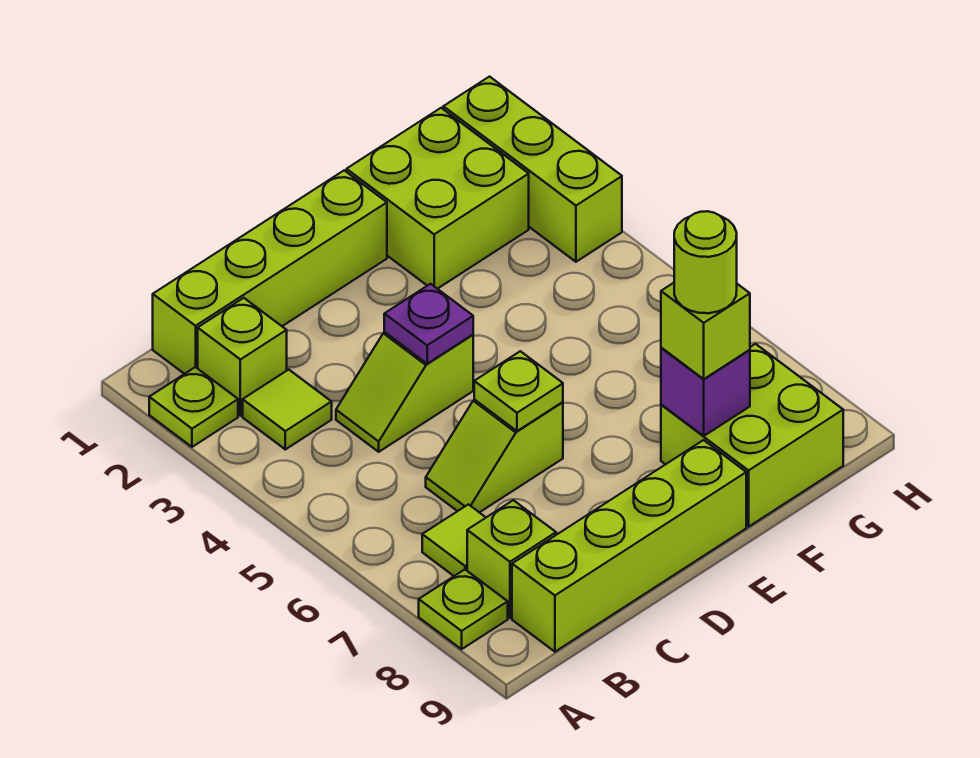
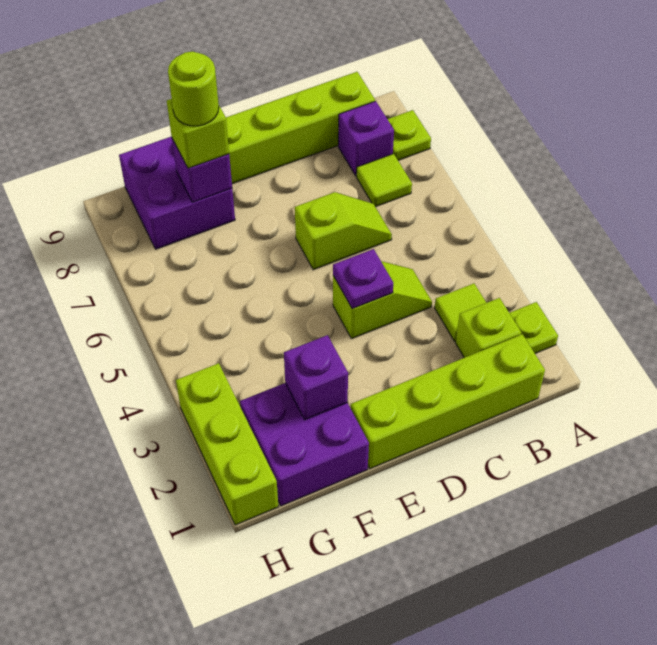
lime 1x1 brick [467,500,556,618] -> purple 1x1 brick [338,101,394,176]
lime 1x1 plate [474,351,563,431] -> none
lime 2x2 brick [347,108,529,289] -> purple 2x2 brick [240,383,369,506]
none -> purple 1x1 brick [284,335,348,420]
lime 2x2 brick [661,344,843,527] -> purple 2x2 brick [119,136,235,249]

